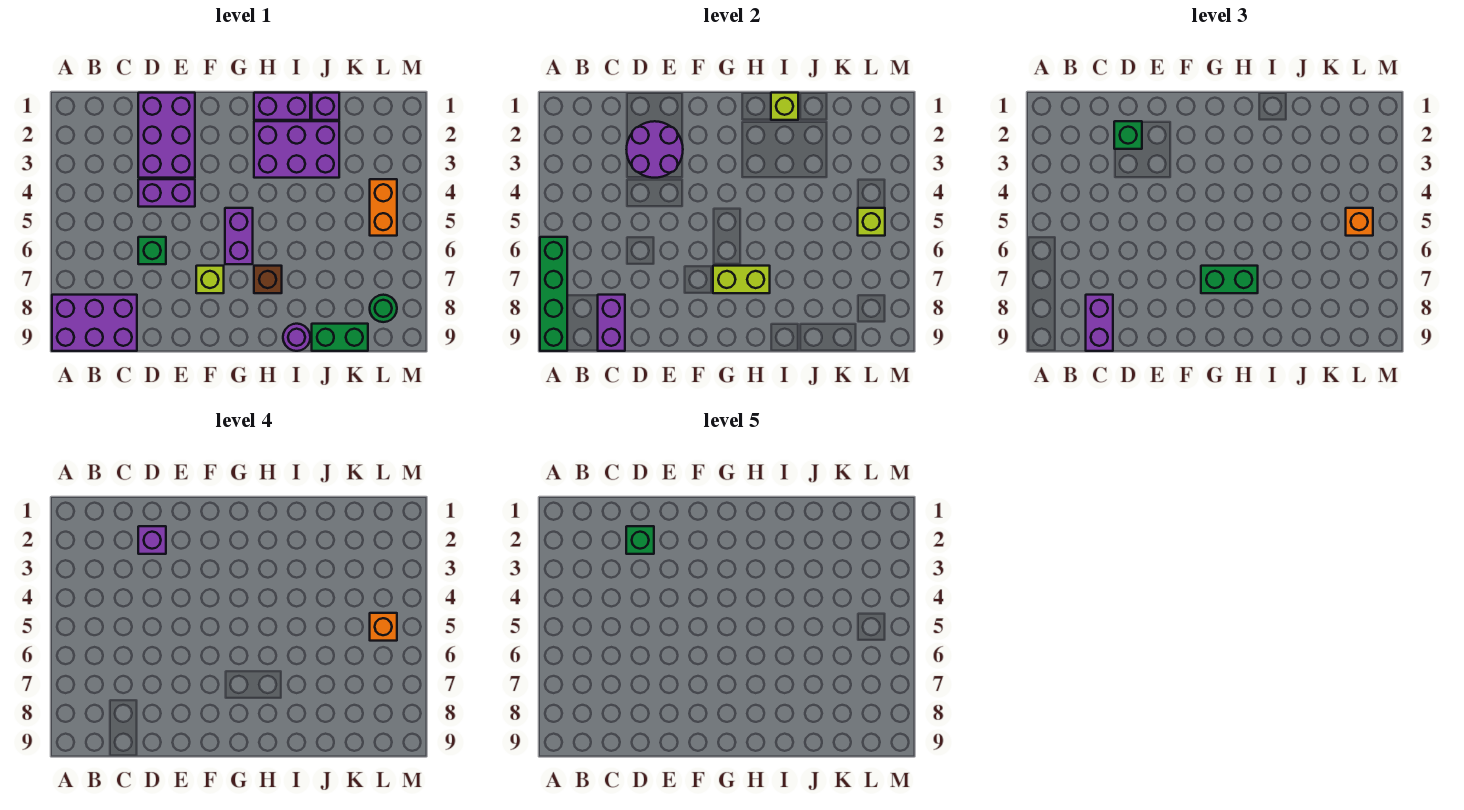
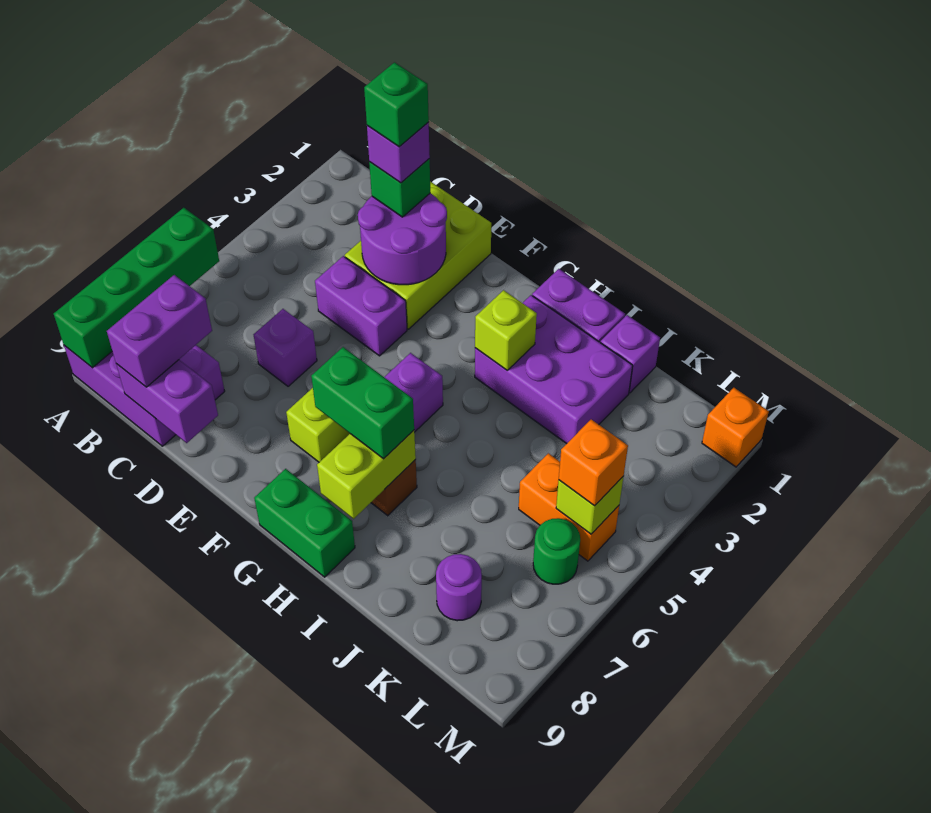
purple 1x2 brick [598,295,625,351] -> purple 1x2 brick turned to [116,360,218,443]
purple 2x3 brick [138,93,195,178] -> lime 2x3 brick [345,182,491,329]
green 1x1 brick [138,237,166,264] -> purple 1x1 brick [254,309,317,386]
lime 1x2 brick [713,266,770,293] -> lime 1x2 brick turned to [317,430,416,519]
lime 1x1 brick [771,93,798,120] -> lime 1x1 brick moved to [475,290,537,371]
purple 1x1 round brick [283,324,310,351] -> purple 1x1 round brick moved to [436,554,482,621]
green 1x2 brick [312,324,368,351] -> green 1x2 brick moved to [254,469,355,577]
orange 1x2 brick [370,179,397,236] -> orange 1x2 brick turned to [519,453,619,561]
orange 1x1 brick [370,613,397,641] -> orange 1x1 brick moved to [702,388,769,467]
green 1x1 round brick [370,295,397,322] -> green 1x1 round brick moved to [533,518,580,584]

